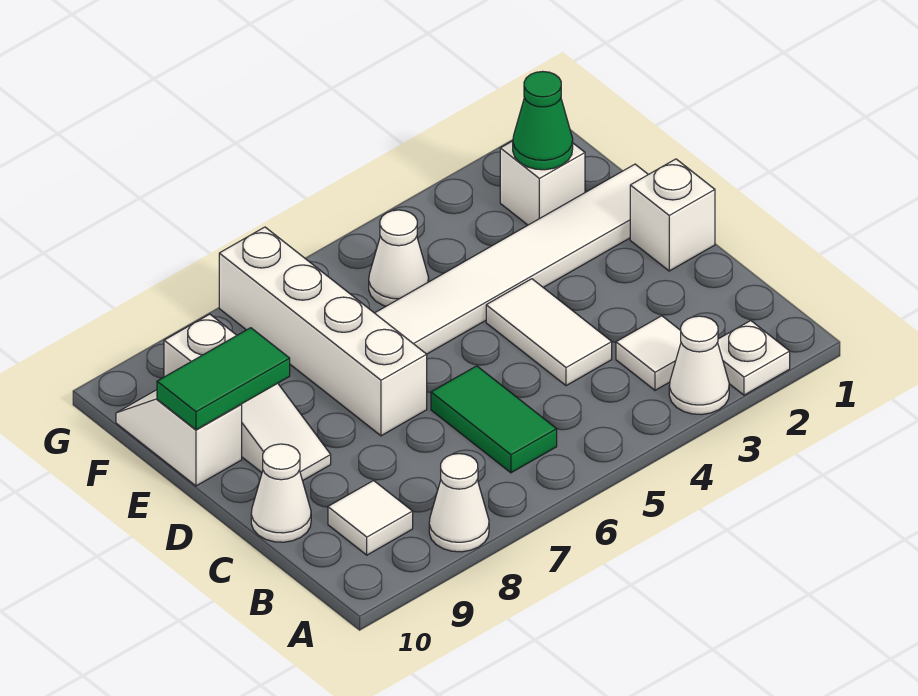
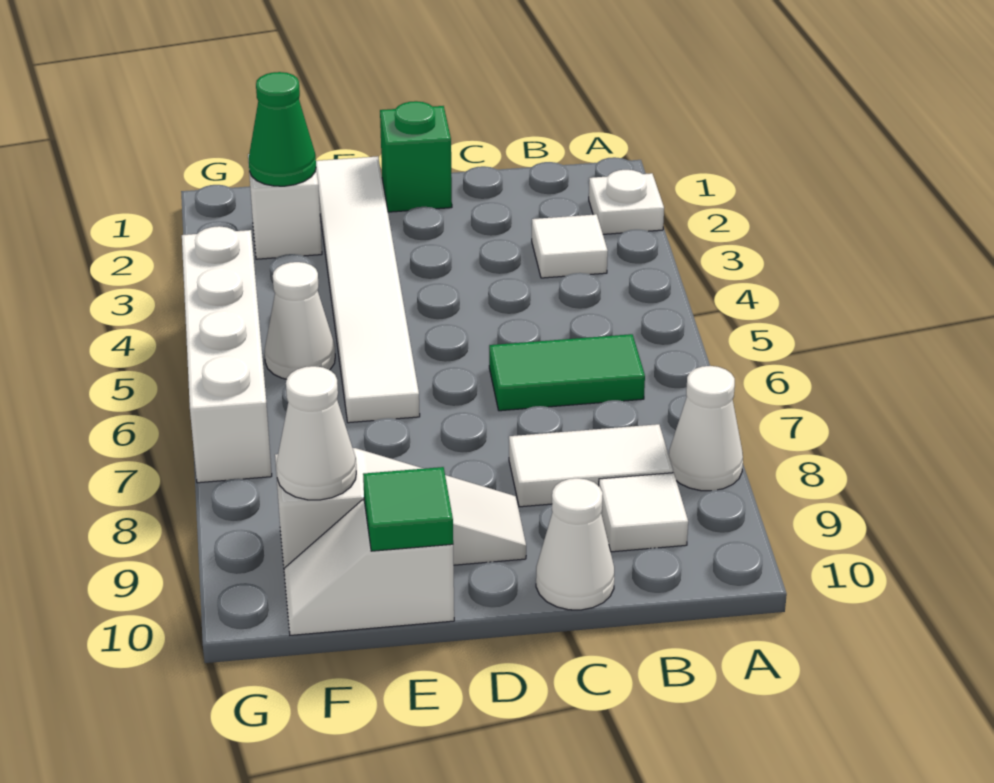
white 1x1 cone [669,316,729,415] -> white 1x1 cone moved to [276,366,356,500]
white 1x2 tile [486,279,612,386] -> white 1x2 tile moved to [509,424,673,507]
white 1x1 brick [630,159,715,271] -> green 1x1 brick [380,101,452,212]
white 1x4 brick [219,227,427,436] -> white 1x4 brick turned to [182,226,272,483]
green 1x2 tile [157,328,290,430] -> green 1x1 tile [363,467,453,551]

